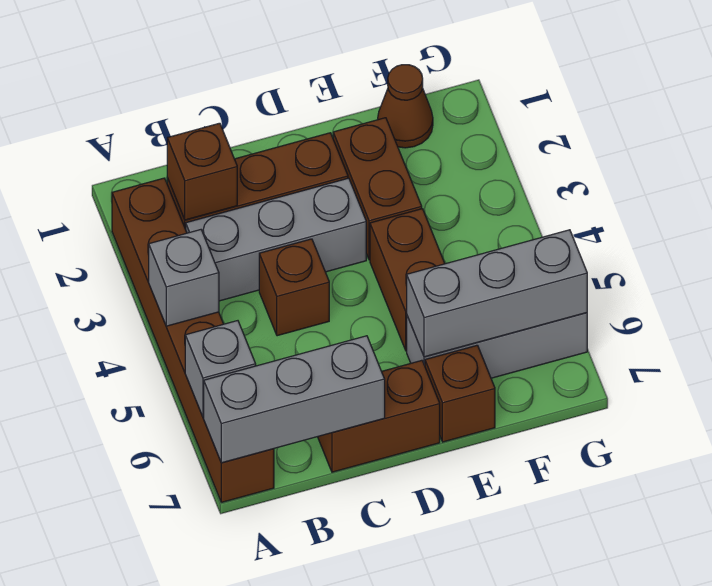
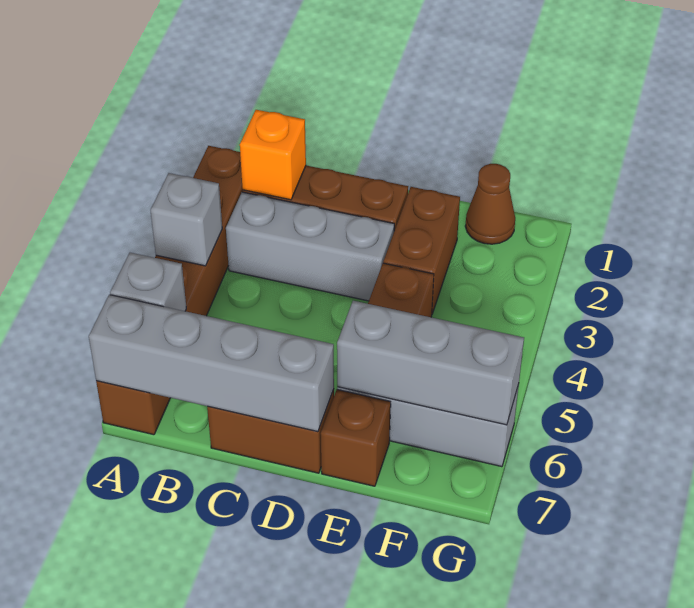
grey 1x3 brick [204,336,385,463] -> grey 1x4 brick [89,295,334,432]
brown 1x1 brick [167,123,237,220] -> orange 1x1 brick [240,110,306,200]
brown 1x1 brick [259,239,329,336] -> none

